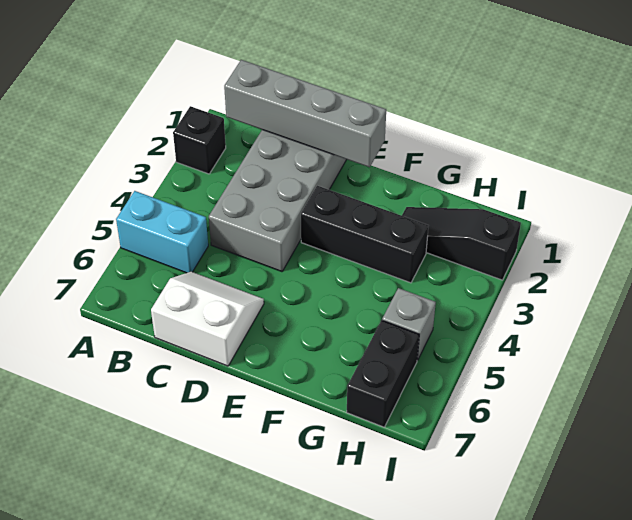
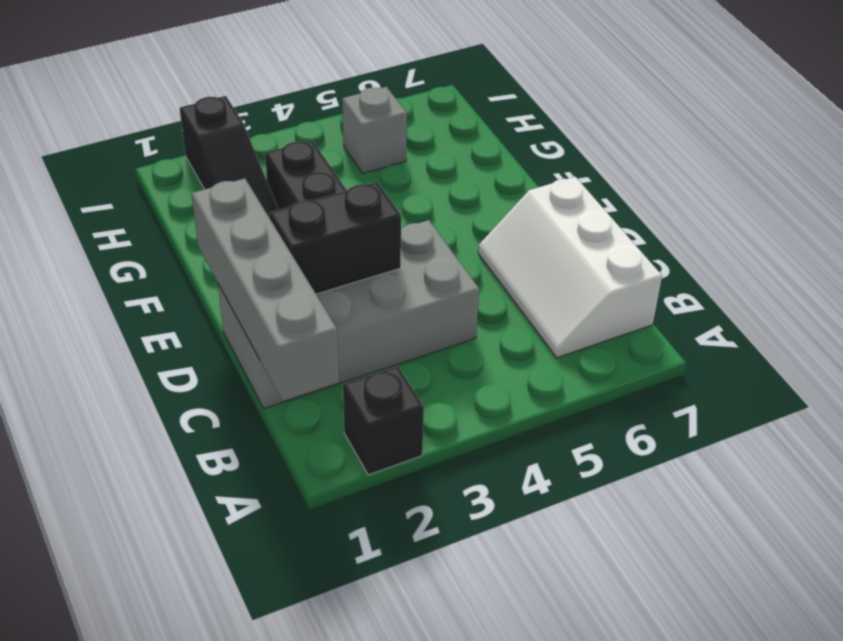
cyan 1x2 brick [116,191,208,273] -> none
white 2x2 slope [151,272,264,366] -> white 2x3 slope [478,177,662,358]
black 1x2 brick [347,320,419,427] -> black 1x2 brick moved to [269,182,401,294]

